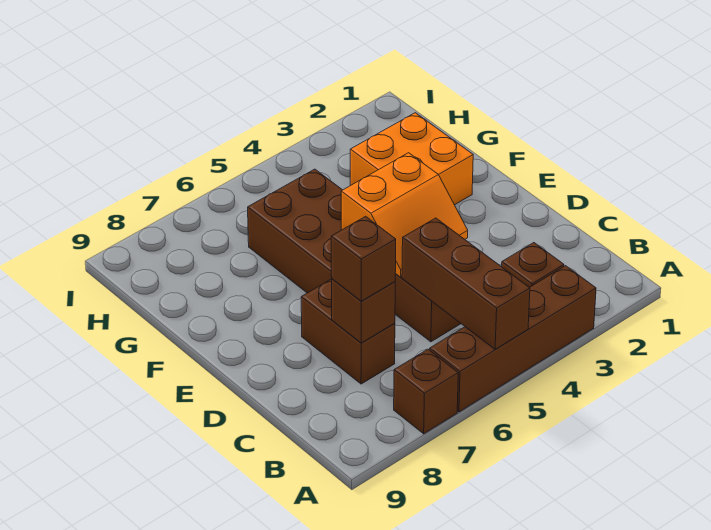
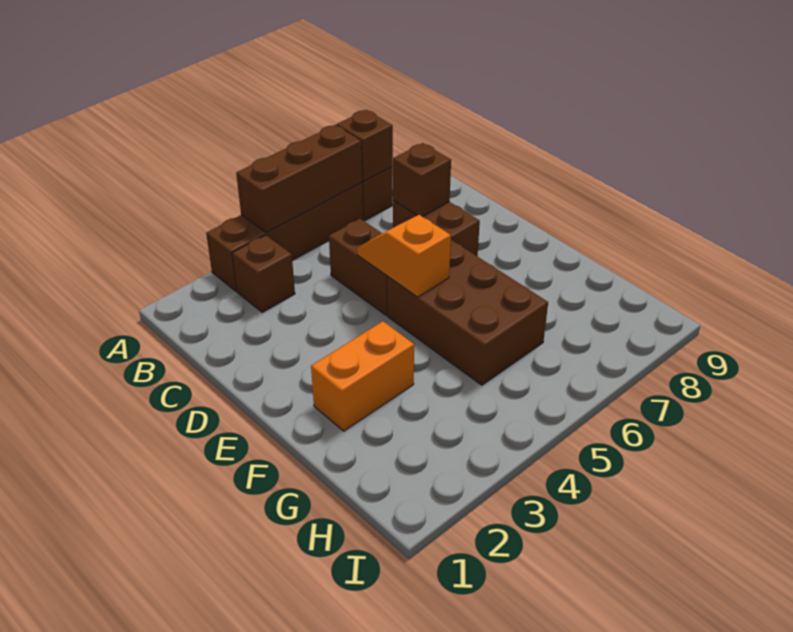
brown 1x3 brick [402,218,530,349] -> brown 1x3 brick turned to [236,125,362,232]
brown 1x1 brick [331,216,396,301] -> brown 1x1 brick moved to [337,110,393,181]
orange 2x2 slope [341,153,468,277] -> orange 1x2 slope [357,215,451,297]
orange 2x2 brick [350,113,473,205] -> orange 1x2 brick [311,321,414,431]

